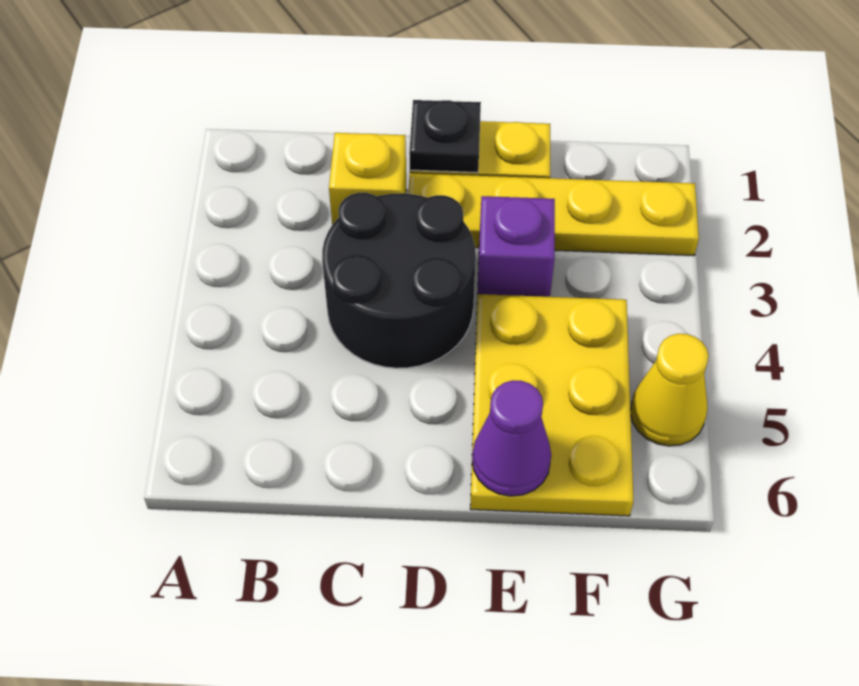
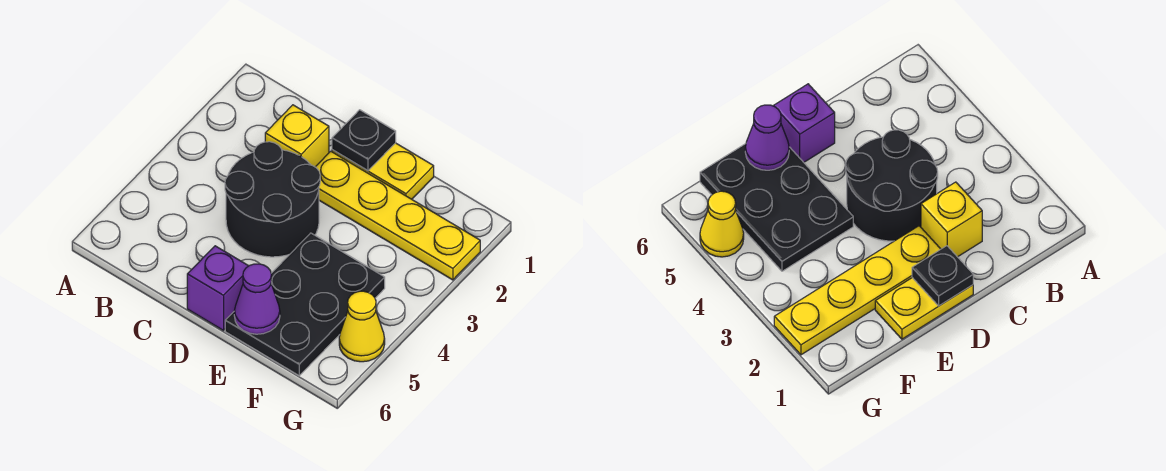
purple 1x1 brick [477,196,555,297] -> purple 1x1 brick moved to [187,246,248,331]
yellow 2x3 plate [470,294,634,516] -> black 2x3 plate [225,233,385,376]

